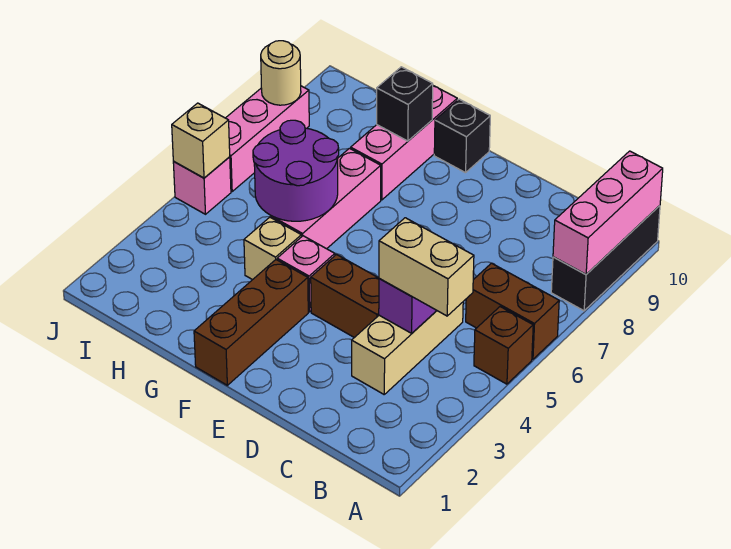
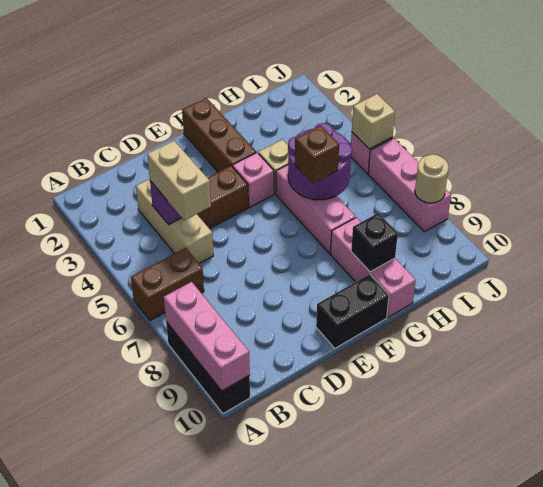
brown 1x1 brick [474,307,533,384] -> brown 1x1 brick moved to [295,125,339,183]
tan 1x2 brick [379,218,474,316] -> tan 1x2 brick turned to [147,141,211,220]
black 1x1 brick [434,99,490,173] -> black 1x2 brick [316,274,389,348]

